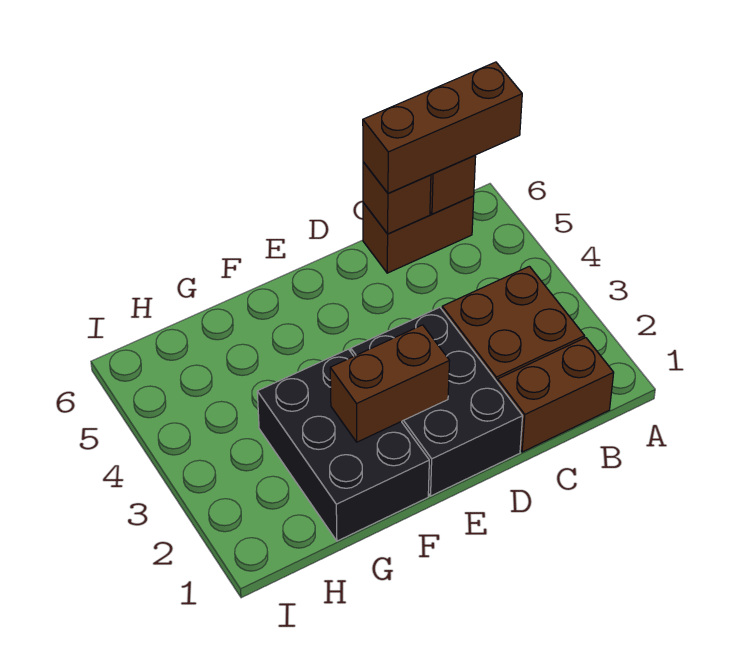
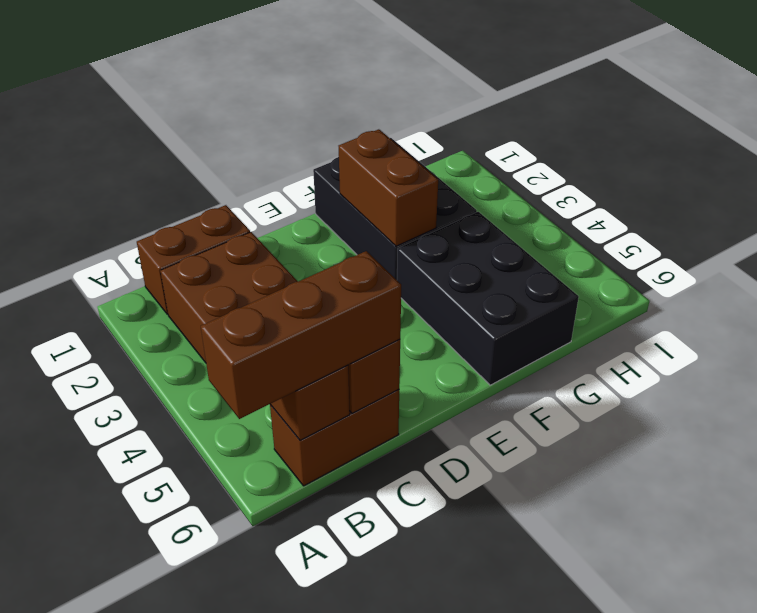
black 2x3 brick [351,307,523,496] -> black 2x3 brick moved to [397,212,579,385]
brown 1x2 brick [330,325,449,442] -> brown 1x2 brick turned to [339,129,438,246]

